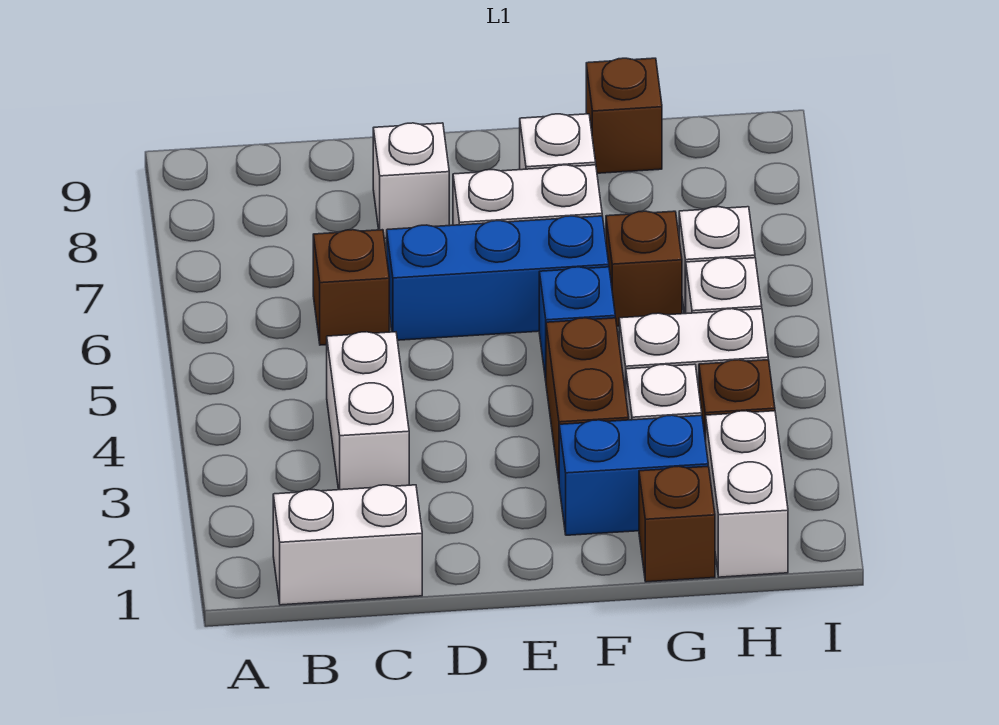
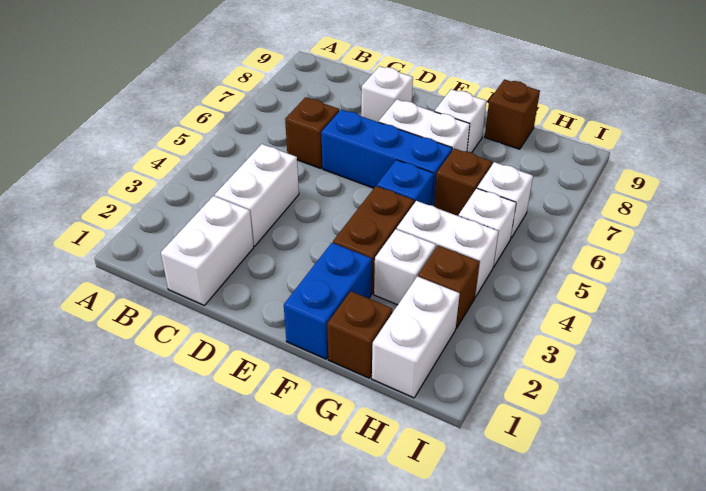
white 1x2 brick [273,485,422,605] -> white 1x2 brick turned to [161,196,254,305]
blue 1x2 brick [559,415,708,535] -> blue 1x2 brick turned to [284,243,372,359]

